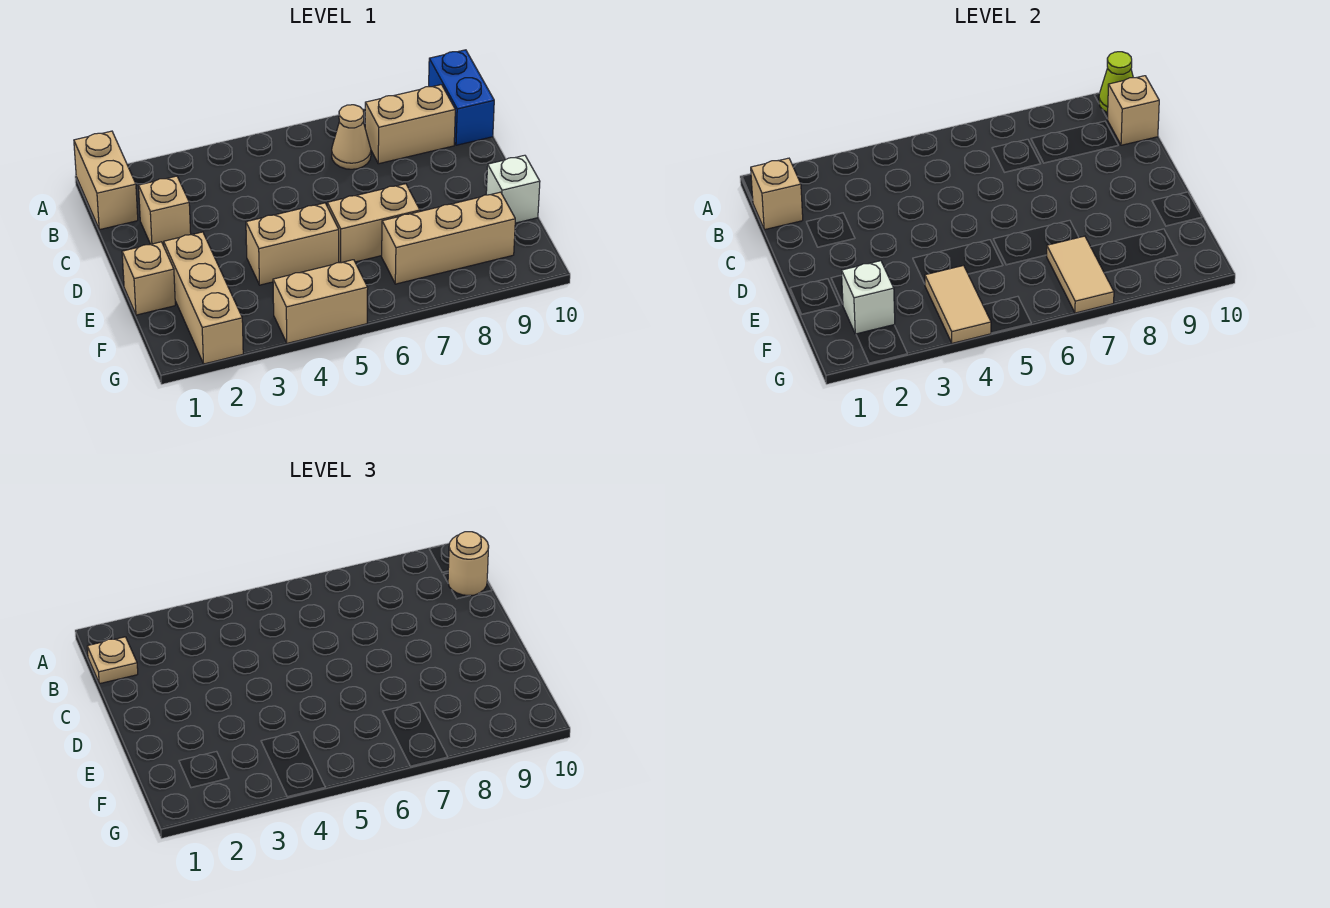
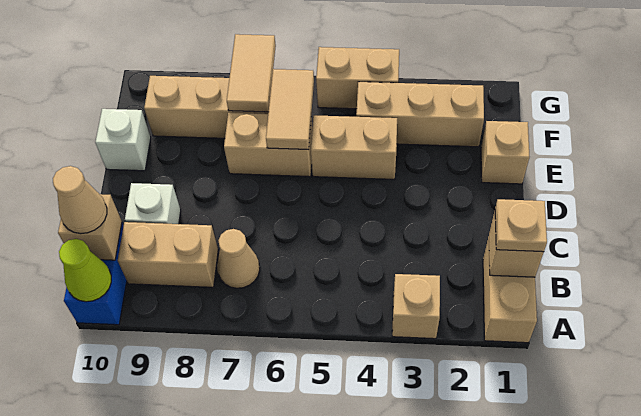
tan 1x1 round brick [448,532,489,596] -> tan 1x1 cone [53,166,107,234]
tan 1x1 brick [139,176,191,245] -> tan 1x1 brick moved to [392,274,440,339]
tan 1x3 brick [163,232,243,364] -> tan 1x3 brick turned to [356,82,484,147]
white 1x1 brick [842,261,895,334] -> white 1x1 brick moved to [125,183,181,224]
tan 1x2 tile [925,265,991,343] -> tan 1x2 tile moved to [266,69,314,150]

